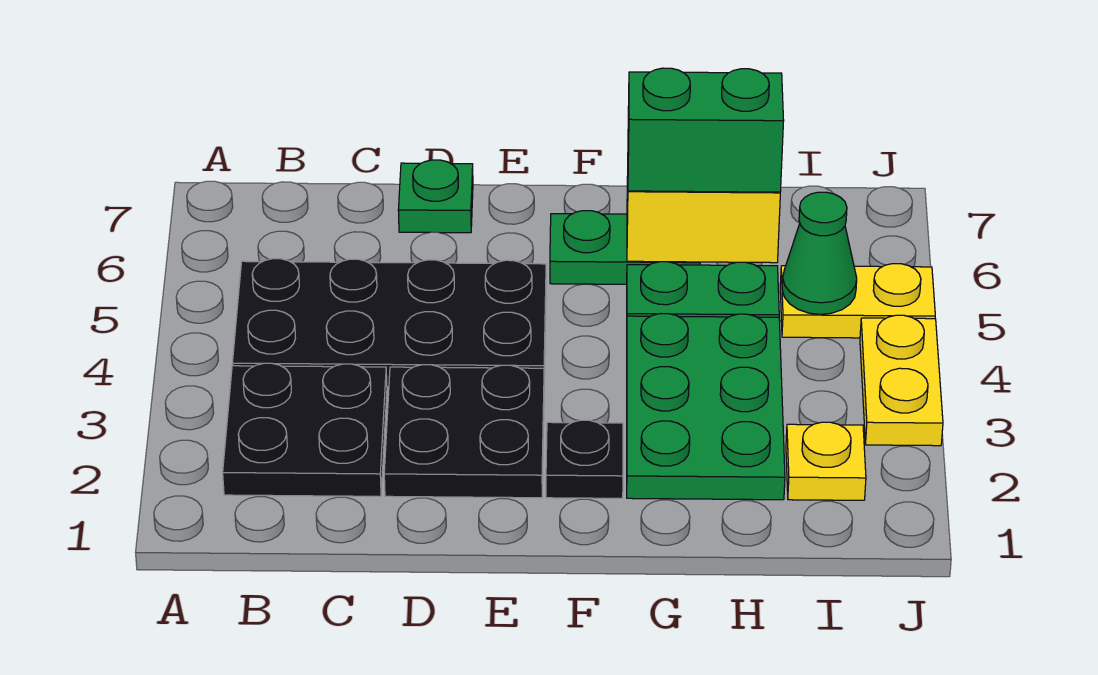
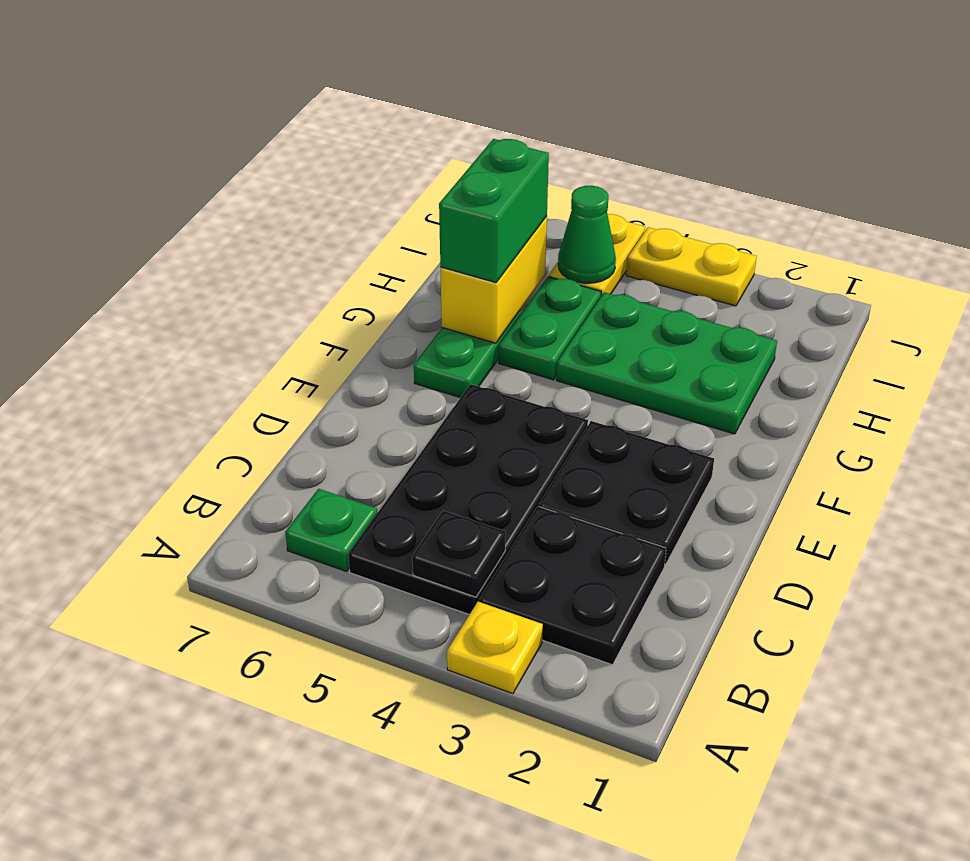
green 1x1 plate [398,160,473,233] -> green 1x1 plate moved to [285,489,377,571]
black 1x1 plate [546,420,623,498] -> black 1x1 plate moved to [412,511,506,597]
yellow 1x1 plate [786,422,866,500] -> yellow 1x1 plate moved to [447,602,543,694]

